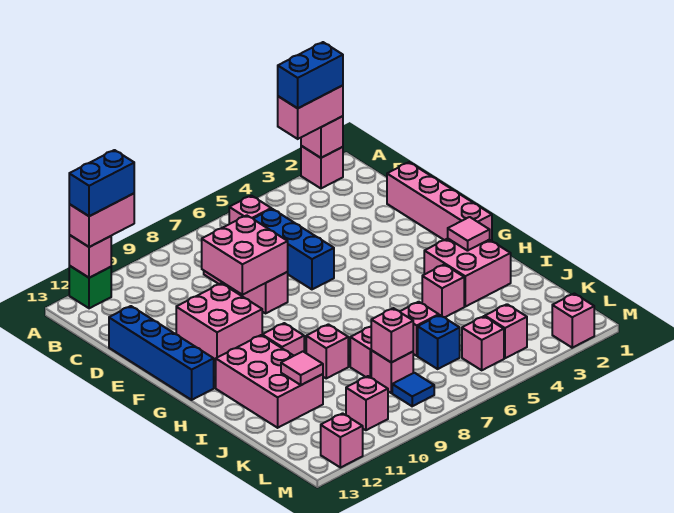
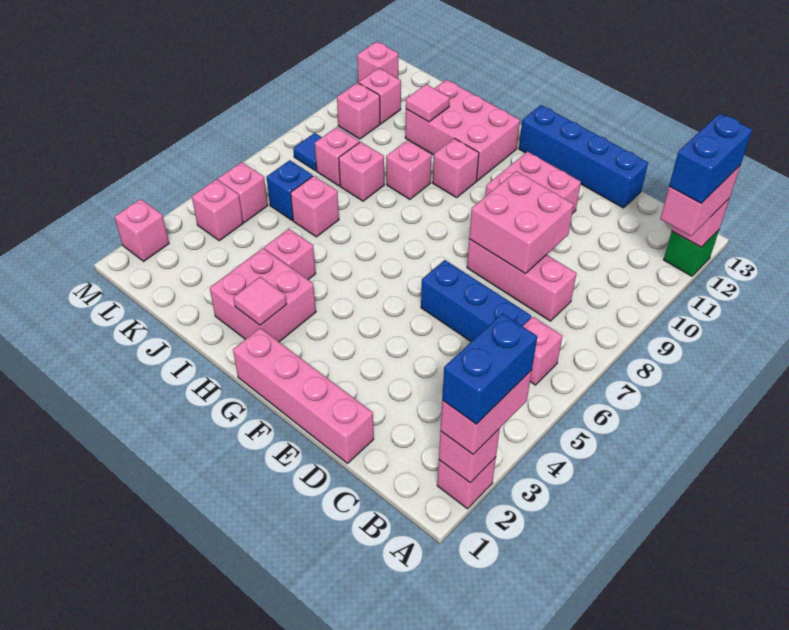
pink 1x1 brick [371,308,413,362] -> pink 1x1 brick moved to [359,68,401,124]

